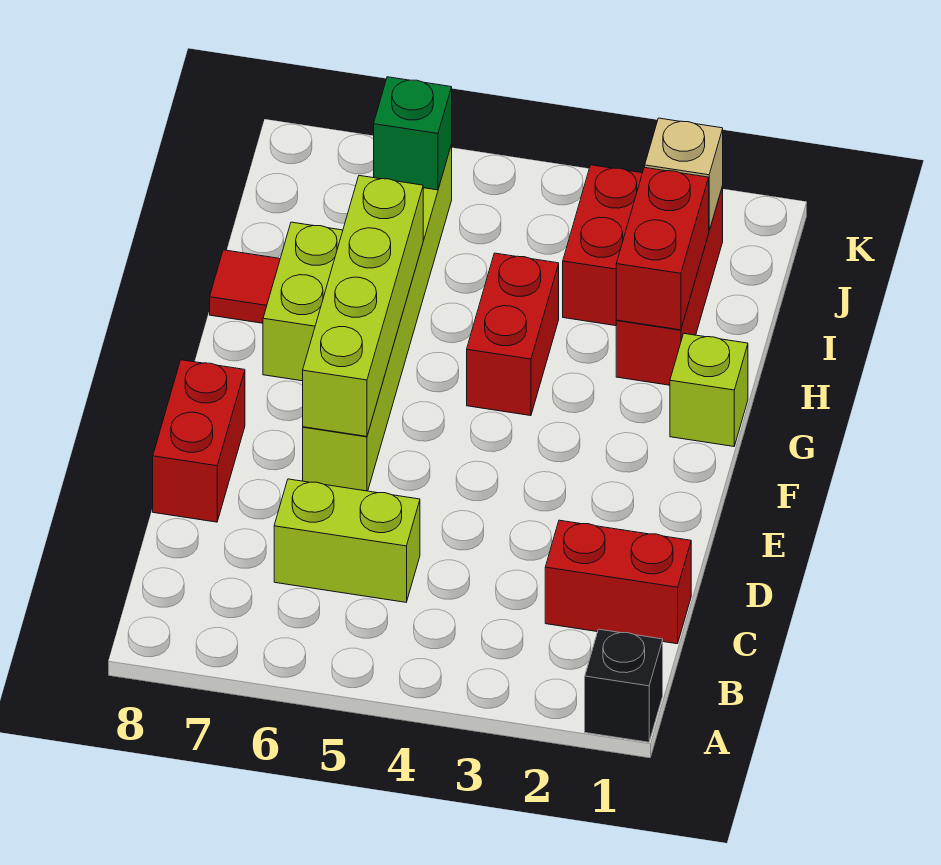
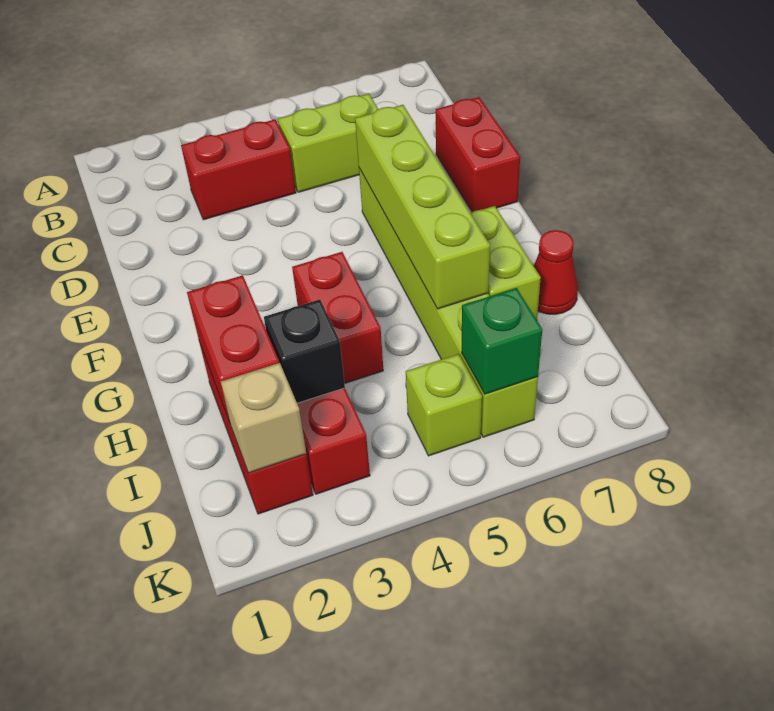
black 1x1 brick [585,629,663,742] -> black 1x1 brick moved to [264,300,345,403]
red 1x2 brick [545,520,691,644] -> red 1x2 brick moved to [181,119,296,220]
lime 1x1 brick [670,334,748,446] -> lime 1x1 brick moved to [406,354,482,456]
red 1x1 tile [210,250,280,323] -> red 1x1 cone [534,230,578,314]

